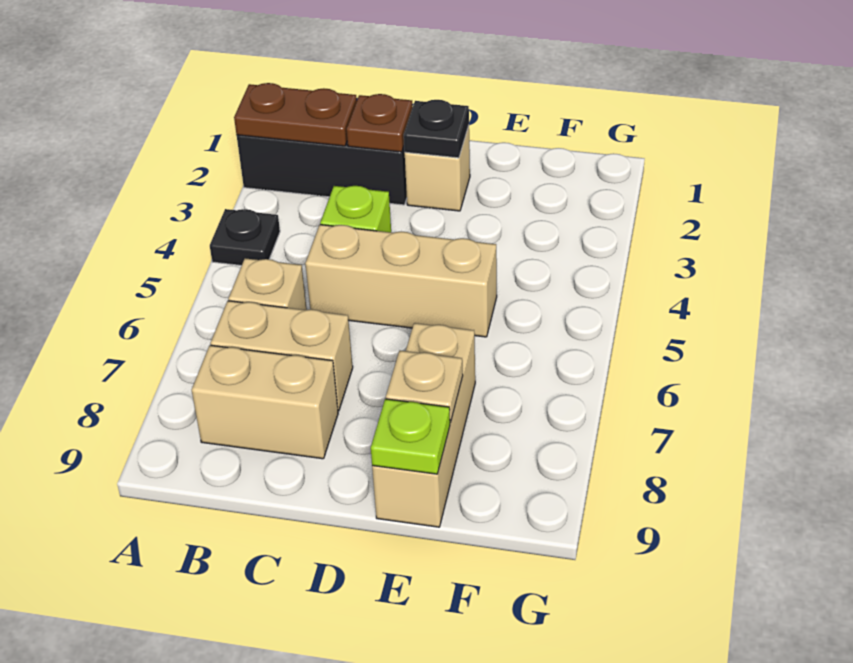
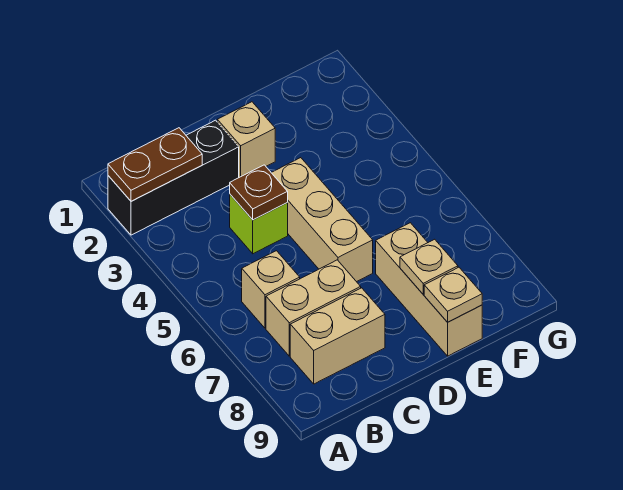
black 1x1 plate [210,209,280,266] -> none
brown 1x1 plate [347,94,413,152] -> brown 1x1 plate moved to [230,165,288,220]
tan 1x3 brick [305,225,497,337] -> tan 1x3 brick turned to [271,158,373,282]
black 1x1 plate [404,100,469,158] -> none
lime 1x1 plate [371,399,450,474] -> tan 1x1 plate [424,267,482,322]

